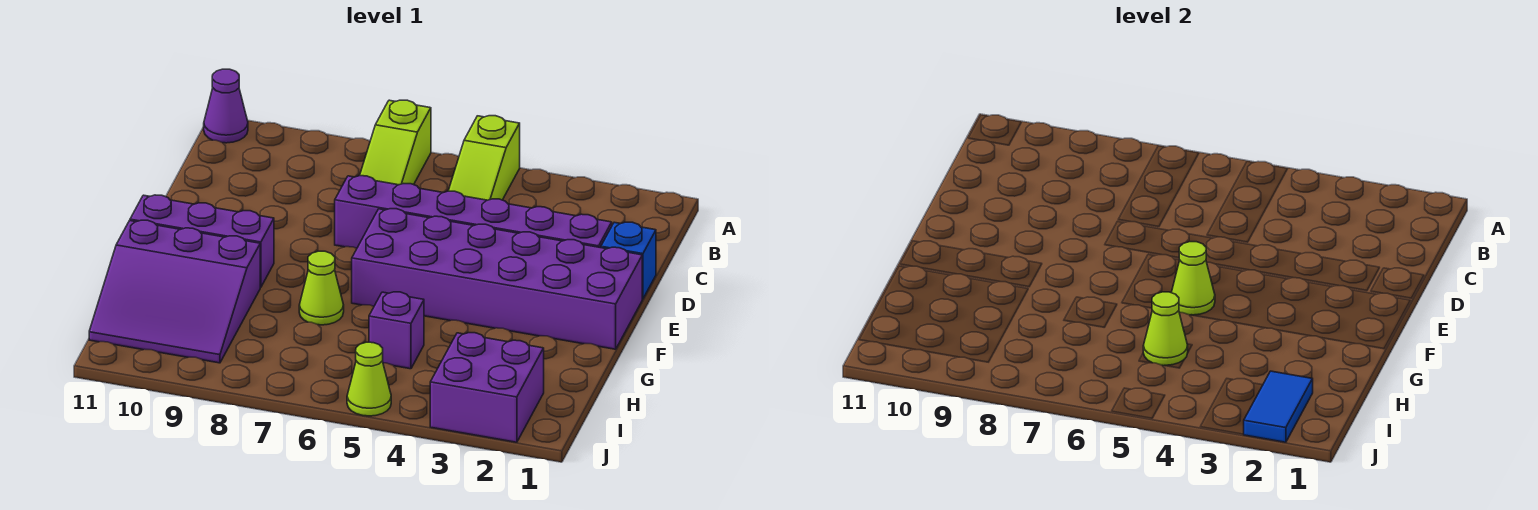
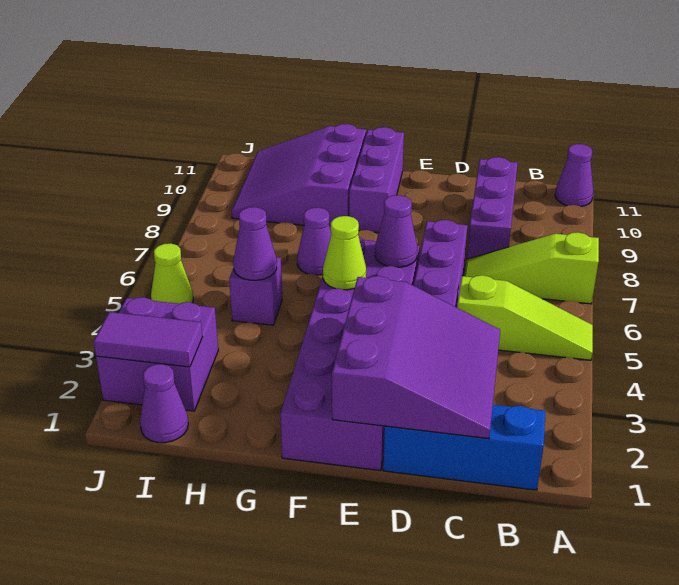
lime 1x3 slope [448,116,520,200] -> lime 1x3 slope turned to [457,275,593,360]
none -> purple 3x3 slope [332,276,500,439]
none -> purple 1x3 brick [467,157,518,259]
blue 1x1 brick [601,222,656,299] -> blue 1x3 brick [383,405,545,490]
none -> purple 1x1 cone [375,195,417,267]
lime 1x1 cone [299,251,344,325] -> purple 1x1 cone [297,208,331,275]
lime 1x1 cone [1143,292,1188,366] -> purple 1x1 cone [233,207,277,280]
none -> purple 1x1 cone [140,364,188,443]
blue 1x2 tile [1243,371,1313,442] -> purple 1x2 tile [94,312,202,367]

